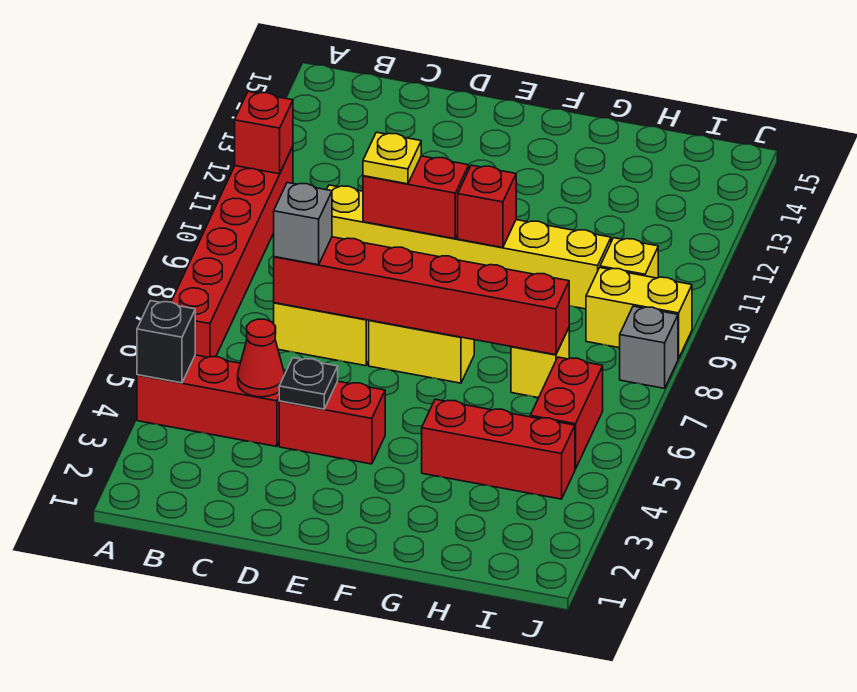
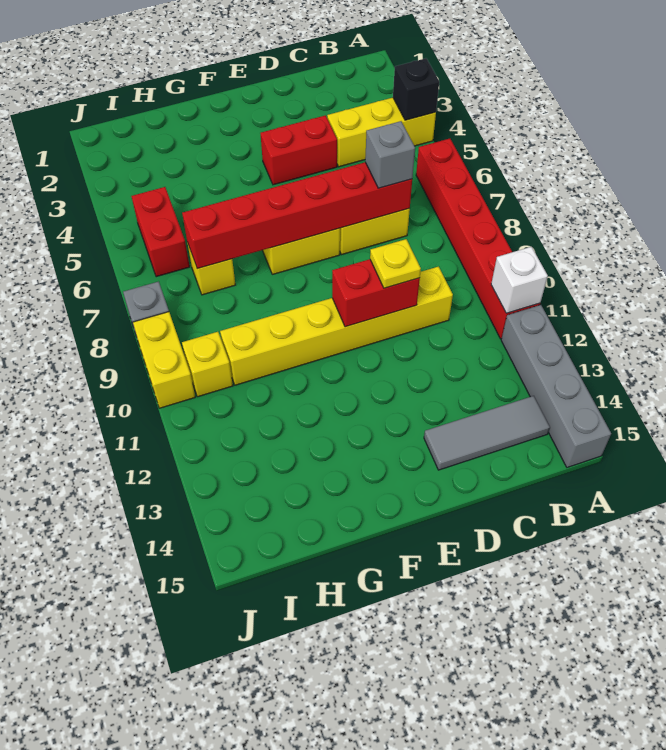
red 1x3 brick [137,355,286,447] -> yellow 1x3 brick [327,98,436,167]
red 1x1 brick [235,92,293,174] -> white 1x1 brick [491,247,548,313]
none -> grey 1x4 brick [501,305,611,467]
none -> grey 1x3 tile [424,396,550,470]
red 1x1 cone [238,319,285,397] -> none
black 1x1 plate [279,358,338,409] -> none
red 1x1 brick [458,165,516,248] -> none
red 1x3 brick [422,399,575,499] -> none
yellow 1x2 brick [586,268,692,359] -> yellow 1x2 brick turned to [133,312,195,408]

